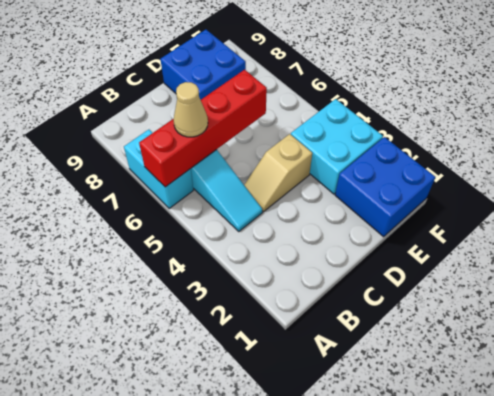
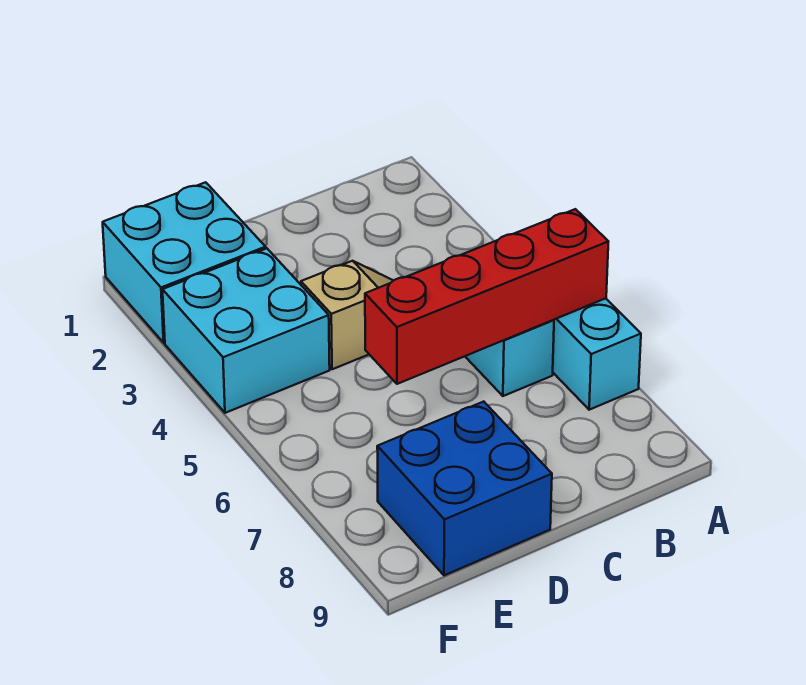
tan 1x1 cone [173,82,208,137] -> none
blue 2x2 brick [335,137,435,237] -> cyan 2x2 brick [103,182,266,343]

